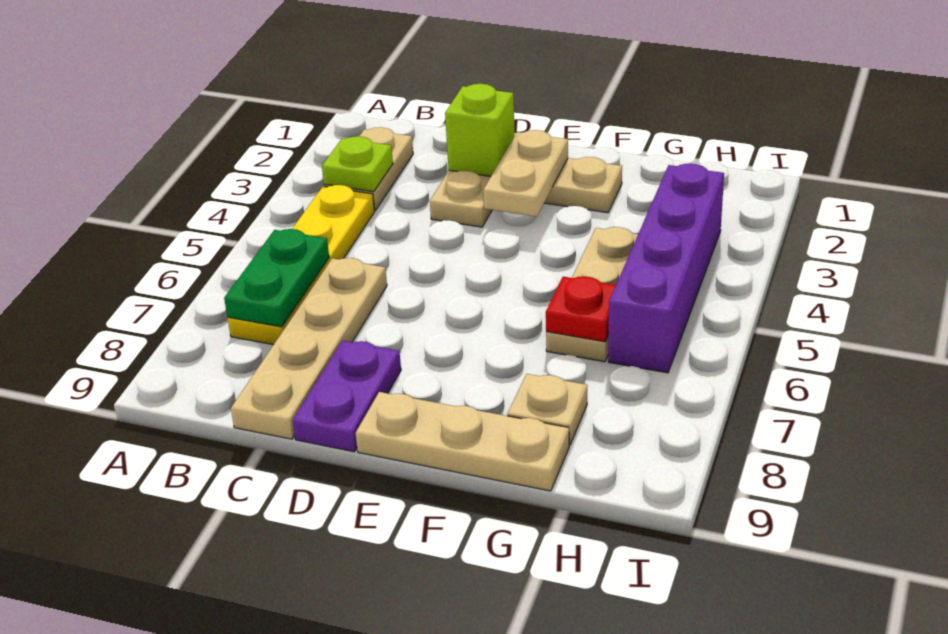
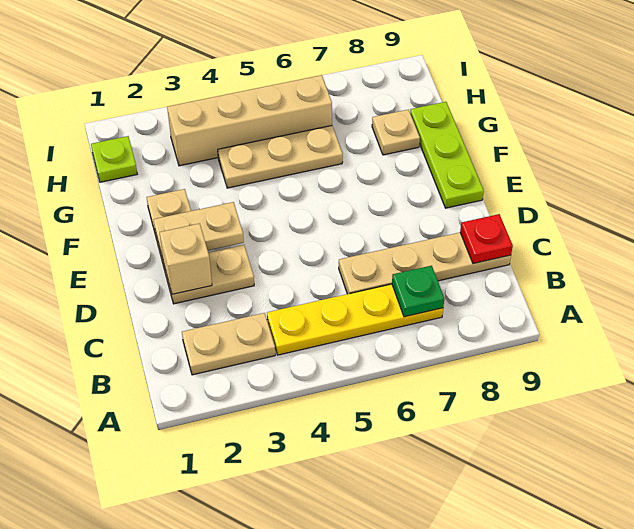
lime 1x1 plate [322,136,393,192] -> lime 1x1 plate moved to [91,136,137,182]
green 1x2 plate [224,229,329,327] -> green 1x1 plate [392,266,444,317]
lime 1x1 brick [445,84,515,176] -> tan 1x1 brick [159,223,212,294]
purple 1x2 plate [292,341,401,452] -> none
tan 1x3 plate [356,392,569,491] -> lime 1x3 plate [410,102,484,208]
red 1x1 plate [546,276,616,342] -> red 1x1 plate moved to [460,214,513,264]
purple 1x4 brick [608,163,724,373] -> tan 1x4 brick [167,75,332,166]

